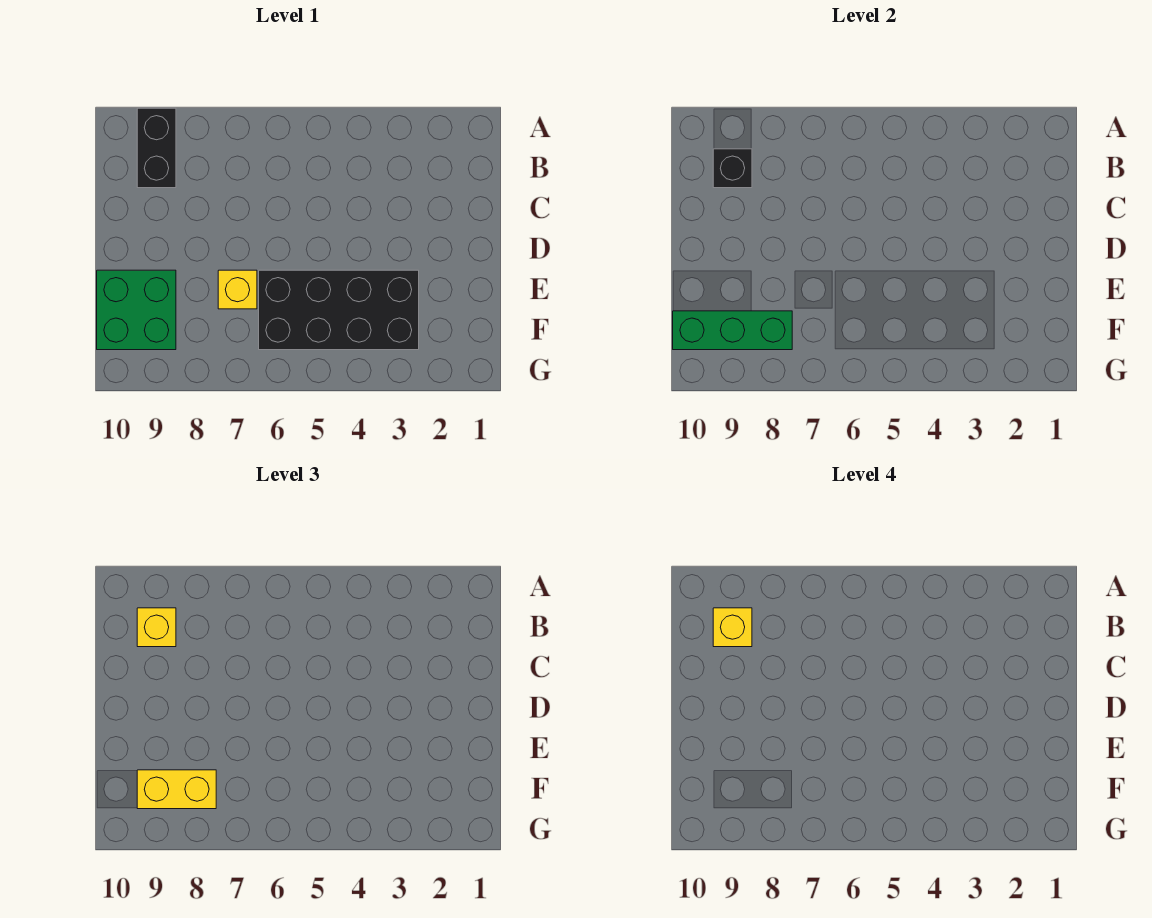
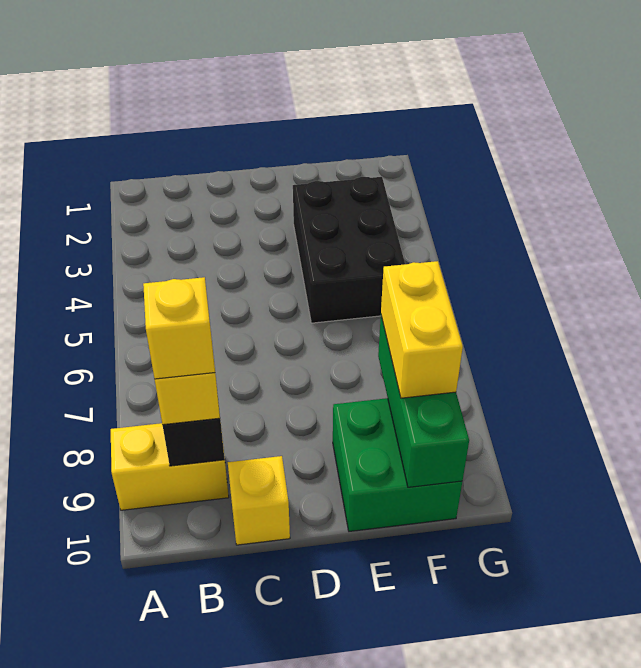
black 1x2 brick [137,108,176,188] -> yellow 1x2 brick [111,423,229,510]
black 2x4 brick [259,270,419,350] -> black 2x3 brick [293,177,405,323]
yellow 1x1 brick [218,270,257,309] -> yellow 1x1 brick moved to [228,456,290,545]

